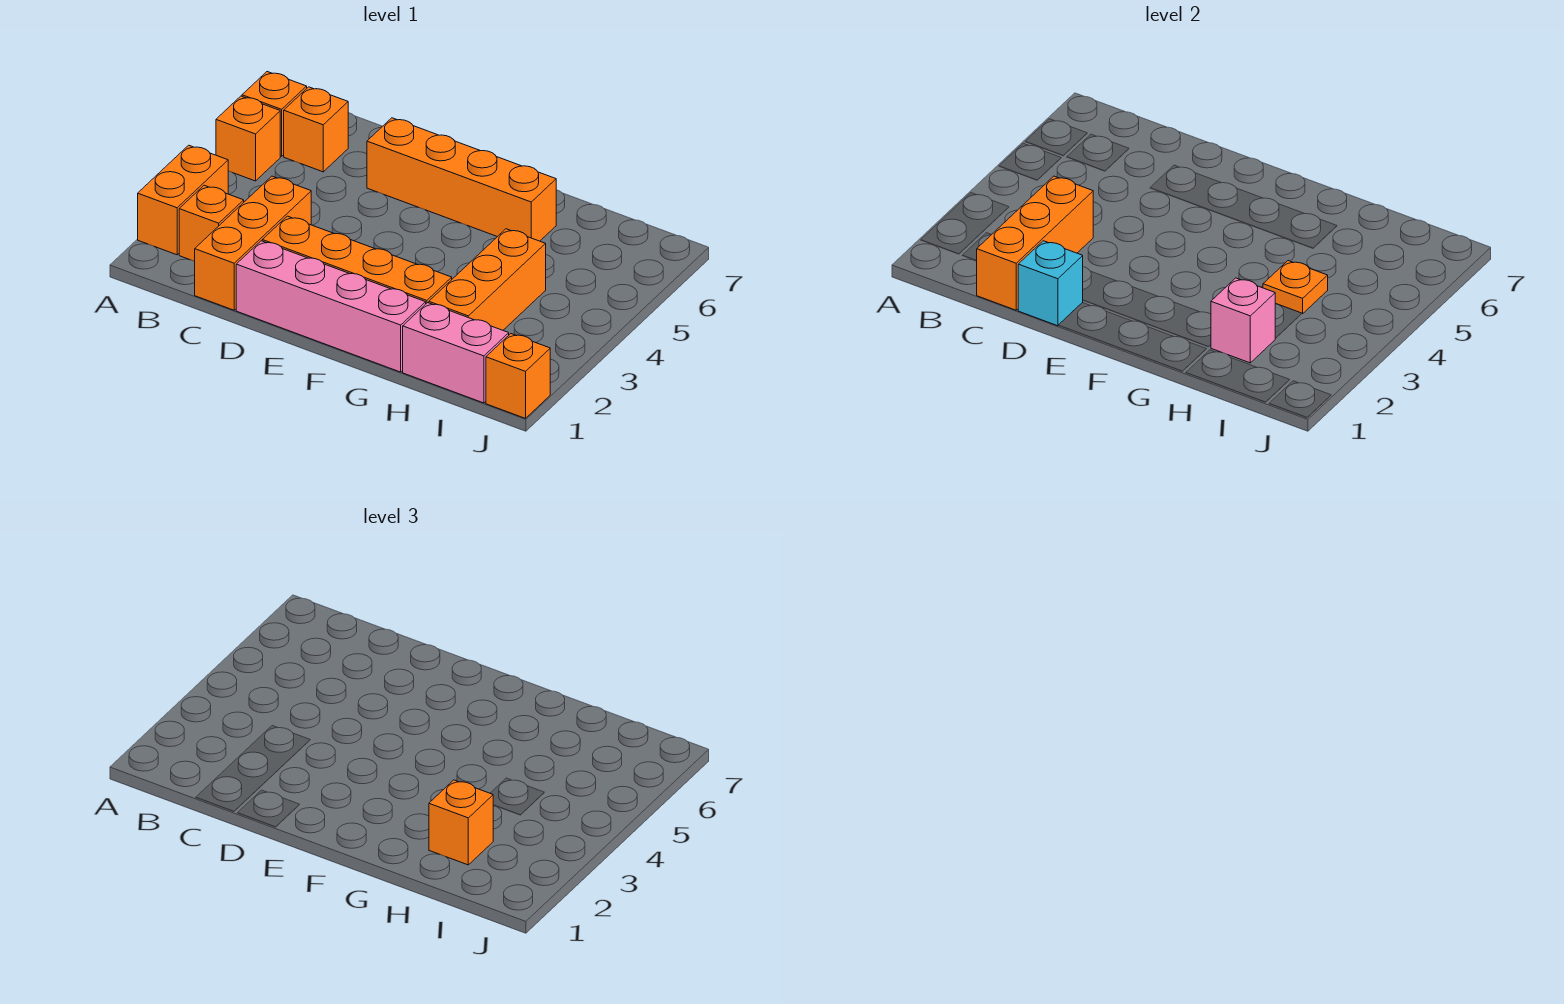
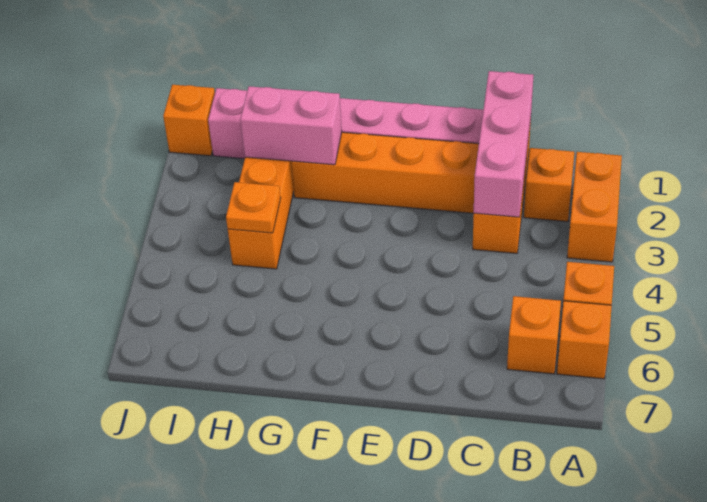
orange 1x3 brick [977,176,1093,310] -> pink 1x3 brick [474,71,534,217]
cyan 1x1 brick [1018,241,1083,326] -> none
orange 1x4 brick [367,118,556,241] -> none
pink 1x1 brick [1211,278,1275,363] -> pink 1x2 brick [240,86,342,165]
orange 1x1 brick [429,780,494,865] -> none

